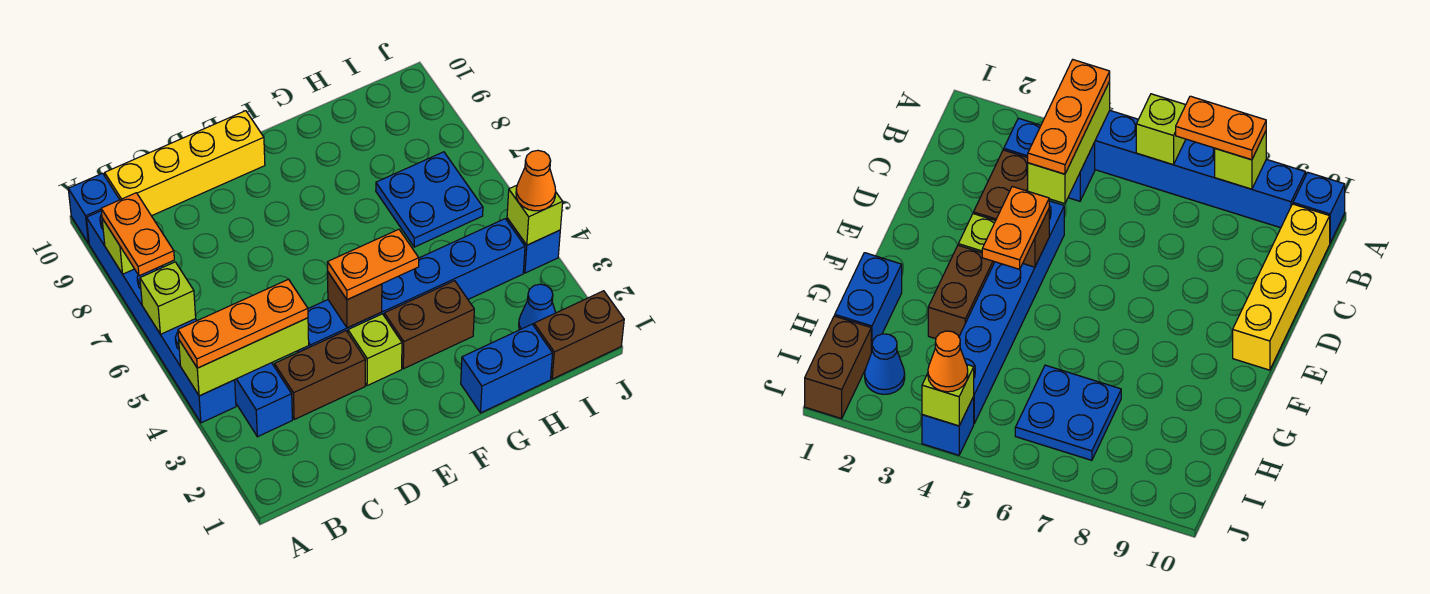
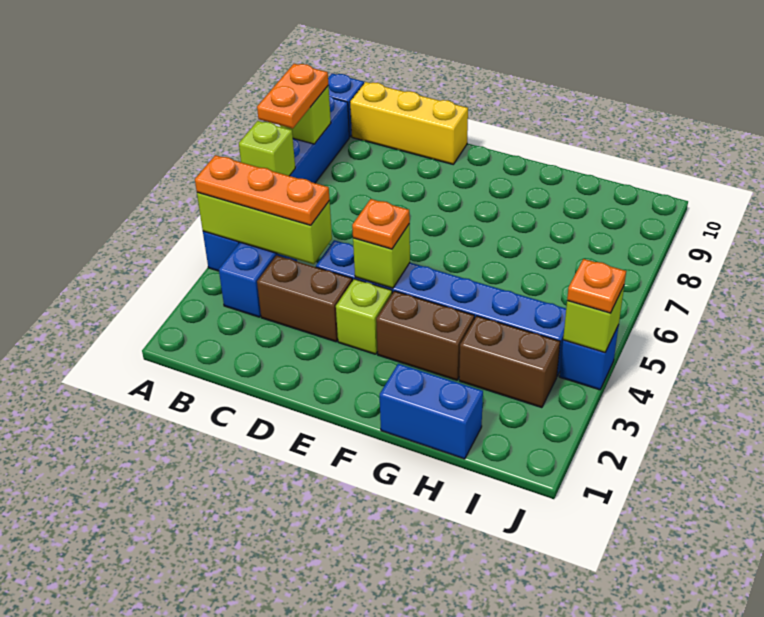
yellow 1x4 brick [105,111,265,216] -> yellow 1x3 brick [350,82,468,164]
brown 1x1 brick [328,272,382,328] -> lime 1x1 brick [353,224,410,288]
orange 1x2 plate [327,229,419,300] -> orange 1x1 plate [352,199,410,249]
blue 2x2 plate [376,152,483,247] -> none
brown 1x2 brick [534,291,624,379] -> brown 1x2 brick moved to [459,316,560,408]
blue 1x1 cone [519,284,556,330] -> none
orange 1x1 cone [516,150,556,211] -> orange 1x1 plate [567,259,626,313]

